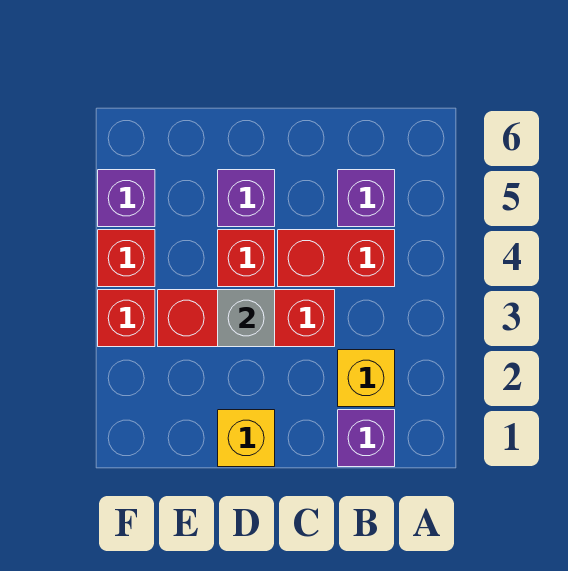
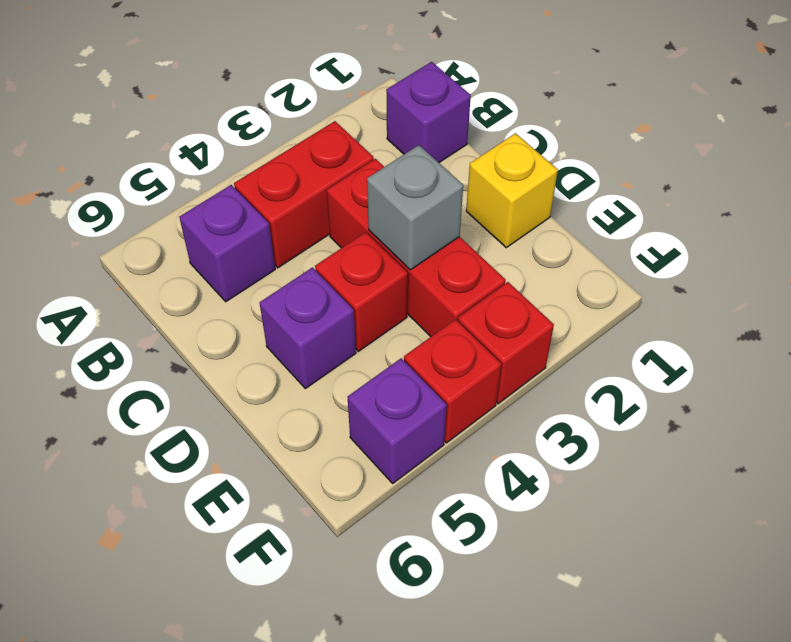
yellow 1x1 brick [338,350,395,407] -> none
red 1x2 brick [278,230,395,287] -> red 1x2 brick turned to [234,121,374,268]

